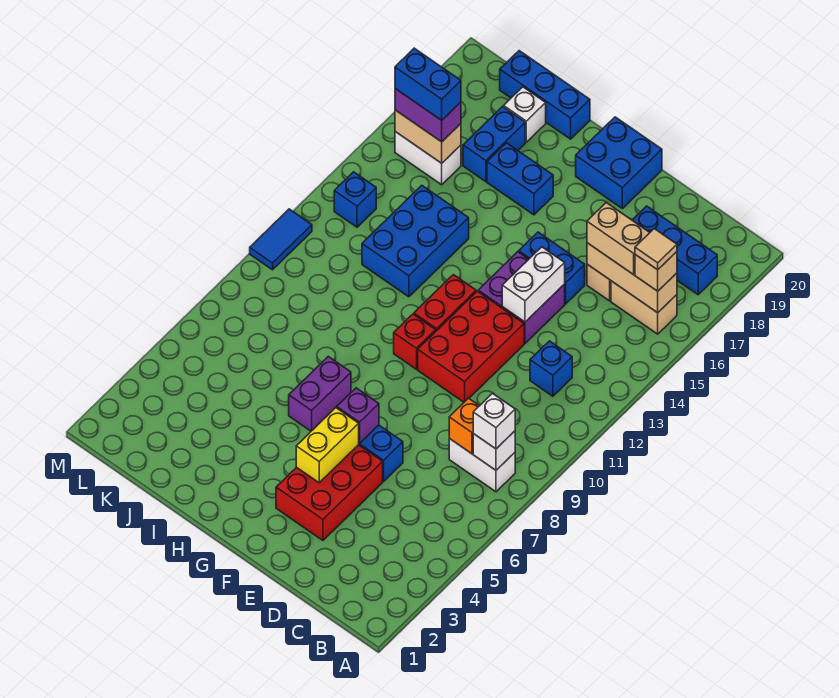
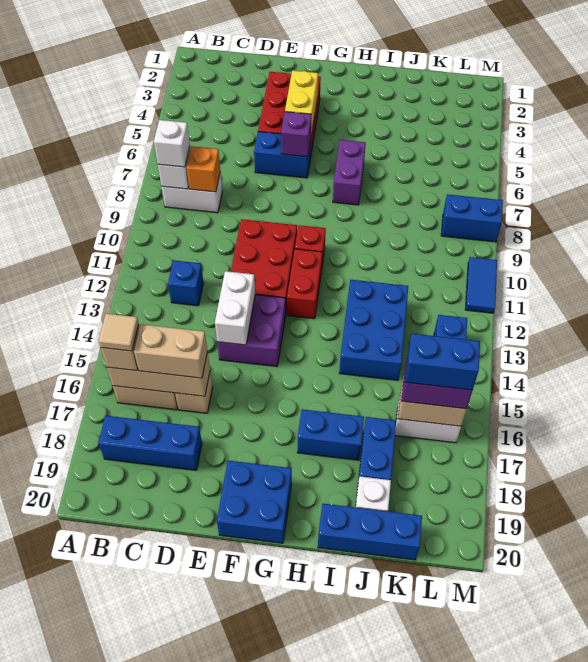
blue 1x2 brick [519,232,585,304] -> blue 1x2 brick moved to [441,194,503,242]

